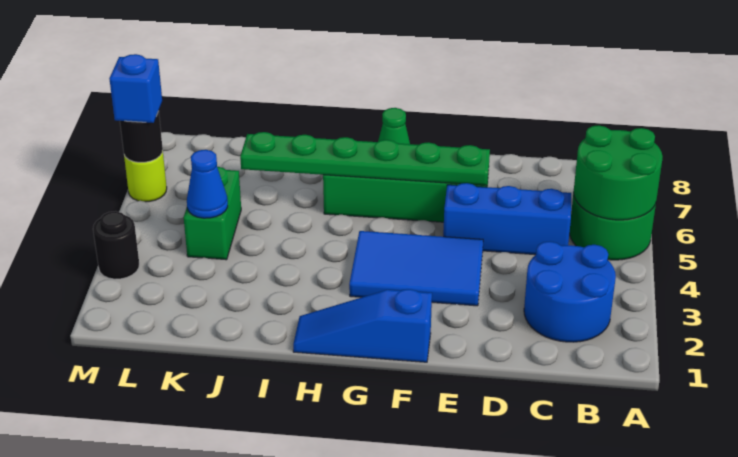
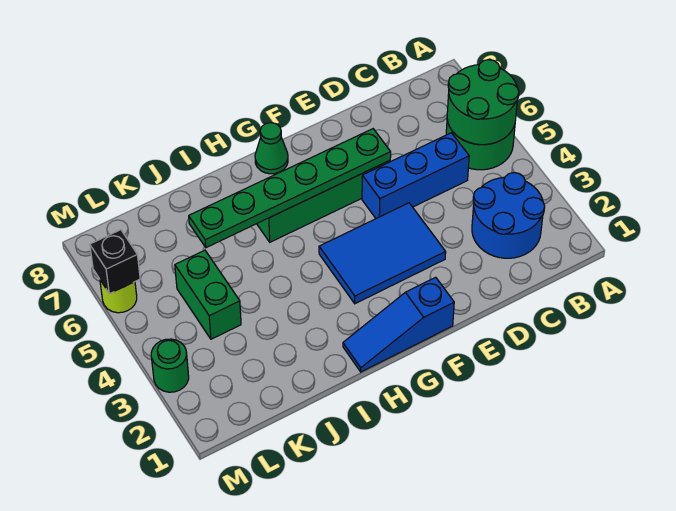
blue 1x1 cone [187,150,228,218] -> none
black 1x1 round brick [93,211,139,279] -> green 1x1 round brick [151,339,189,392]
black 1x1 round brick [120,111,163,162] -> black 1x1 brick [90,230,140,294]
blue 1x1 brick [109,54,162,123] -> none

